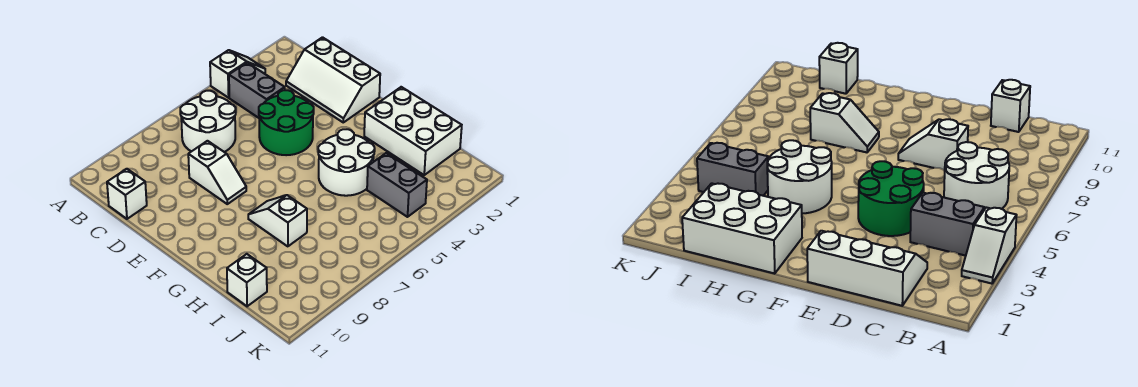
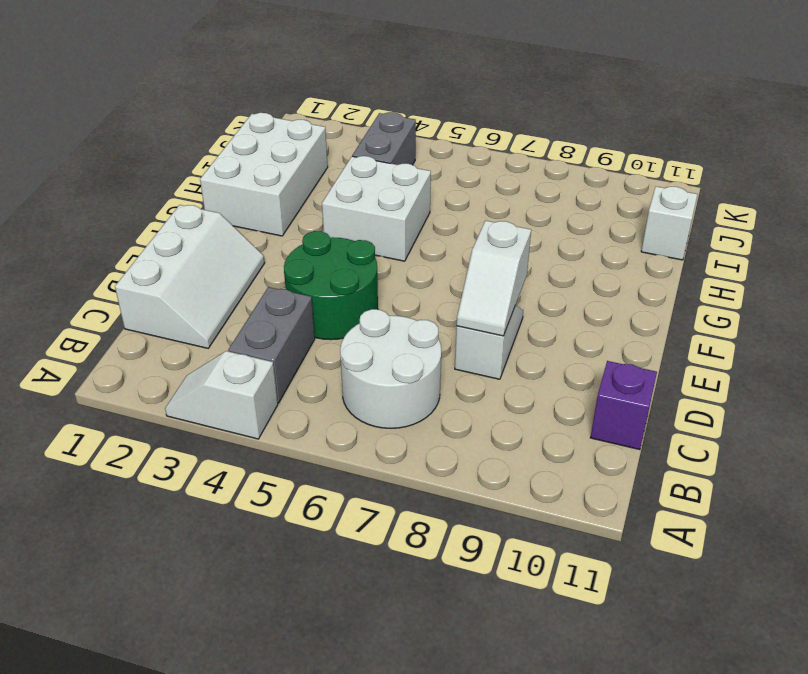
white 1x1 brick [107,169,147,219] -> purple 1x1 brick [590,361,657,450]
white 2x2 round brick [318,129,375,196] -> white 2x2 brick [322,156,431,261]
white 1x2 slope [248,195,307,246] -> white 1x2 slope moved to [457,221,531,336]

